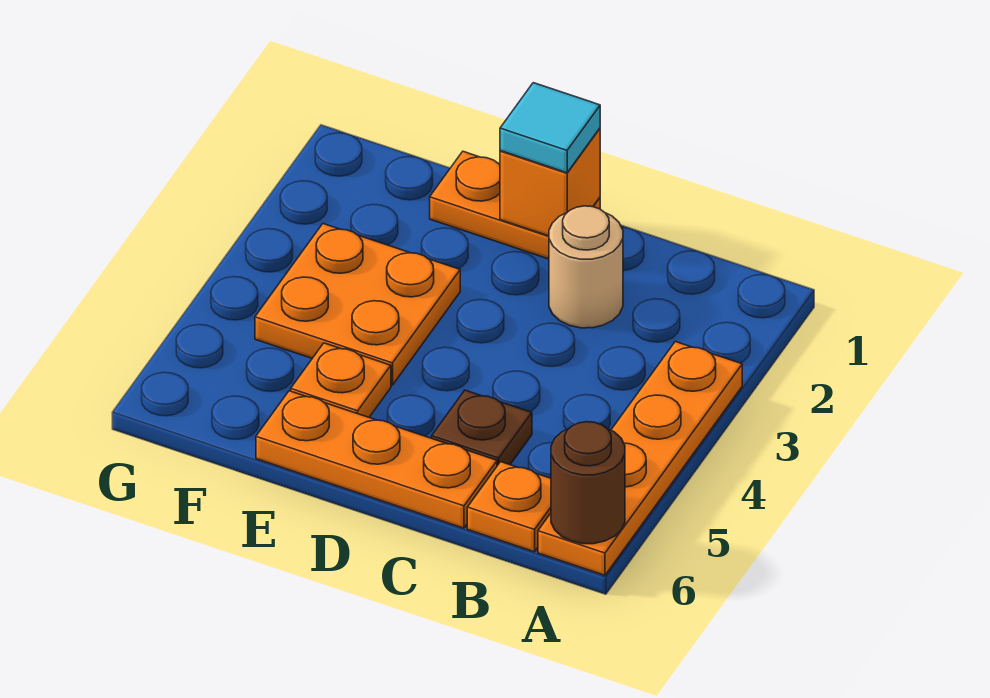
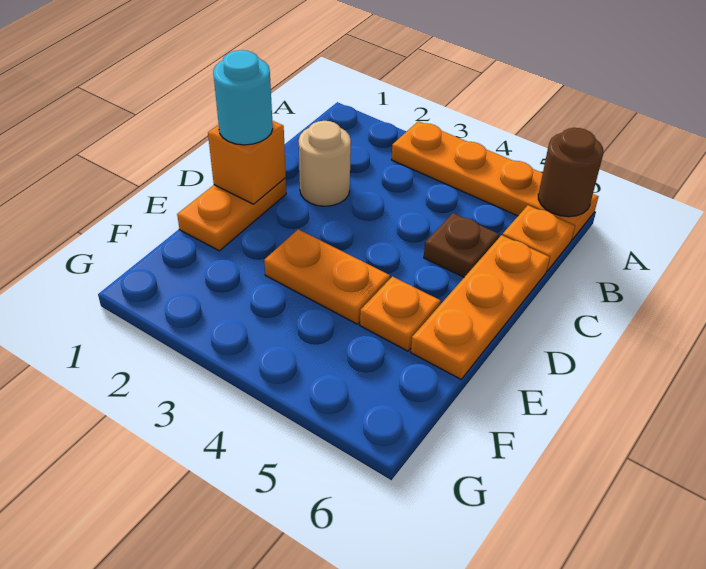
cyan 1x1 tile [500,83,600,173] -> cyan 1x1 round brick [213,50,273,145]
orange 2x2 plate [255,224,460,385] -> orange 1x2 plate [264,229,390,324]

